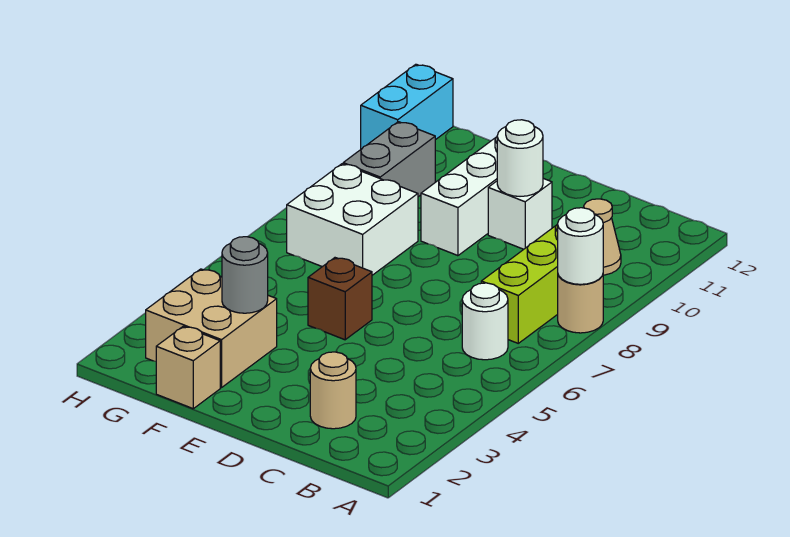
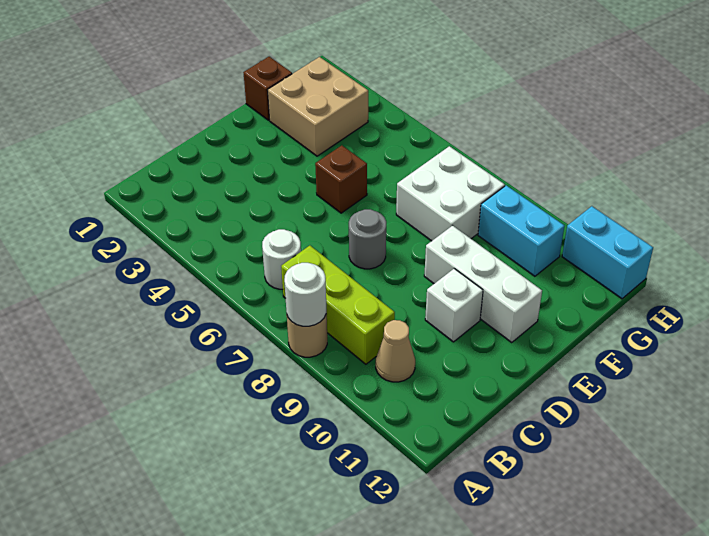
tan 1x1 round brick [310,352,356,429] -> none
white 1x1 round brick [497,120,543,196] -> none
tan 1x1 brick [156,326,220,409] -> brown 1x1 brick [243,57,292,120]
grey 1x1 round brick [222,237,268,313] -> grey 1x1 round brick moved to [349,209,386,269]
grey 1x2 brick [343,122,435,197] -> cyan 1x2 brick [478,185,564,276]

